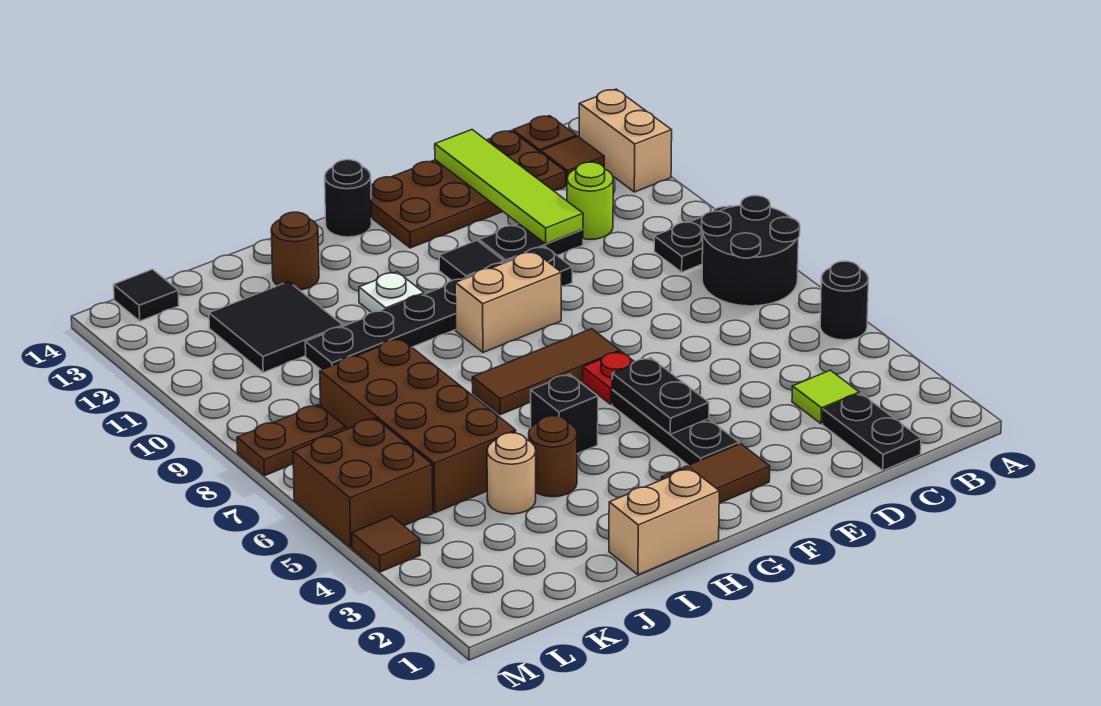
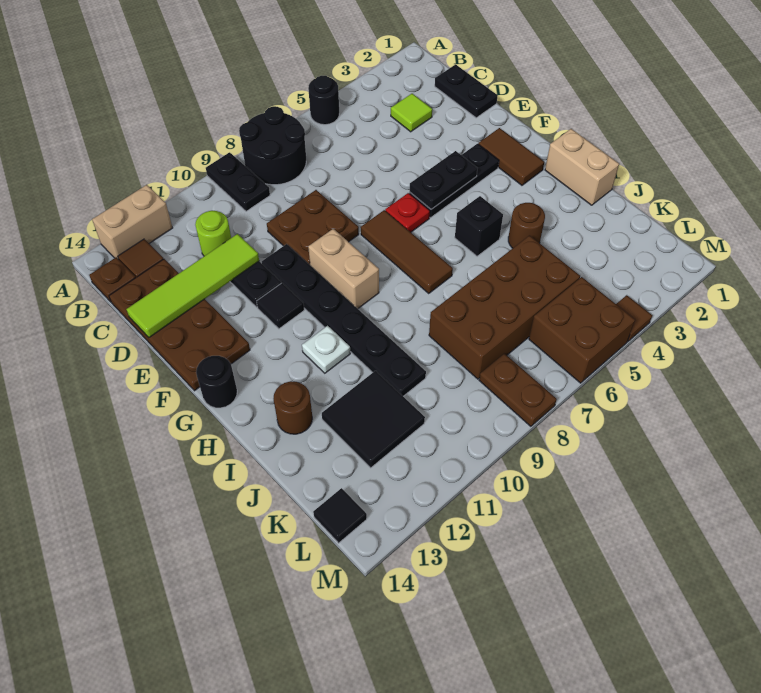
black 1x2 plate [823,393,921,470] -> black 1x2 plate turned to [435,64,498,118]
none -> brown 2x2 plate [267,190,359,265]
tan 1x1 round brick [487,433,536,514] -> none

